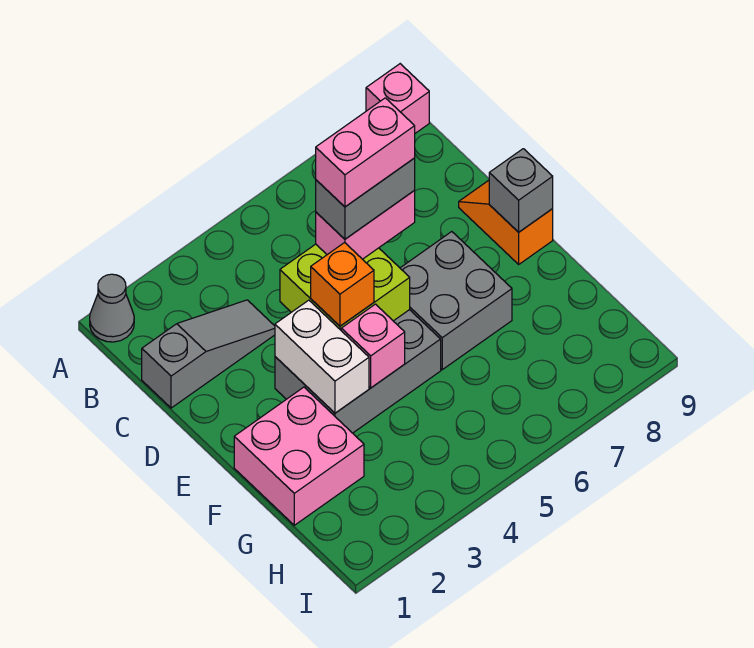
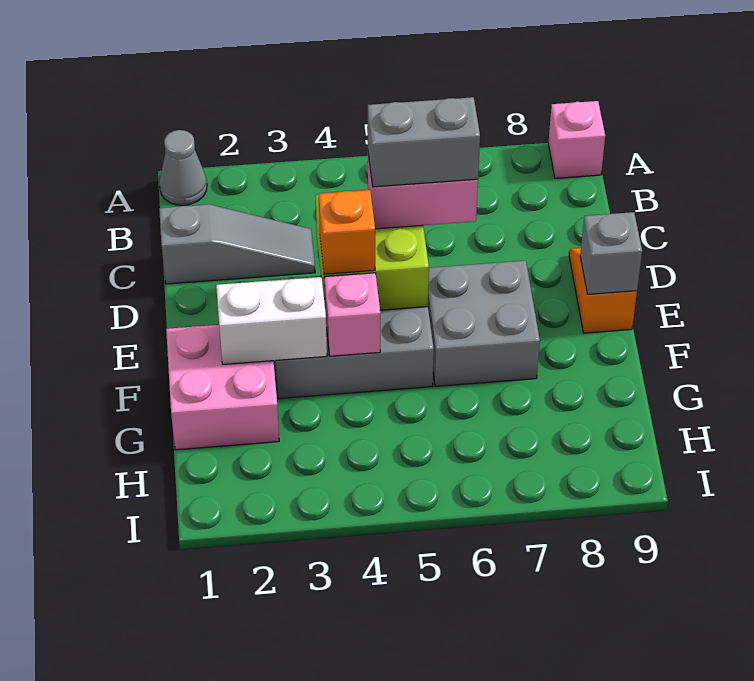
pink 1x2 brick [316,98,415,207] -> none
white 1x2 brick [275,300,369,413] -> white 1x2 brick turned to [216,277,327,364]

